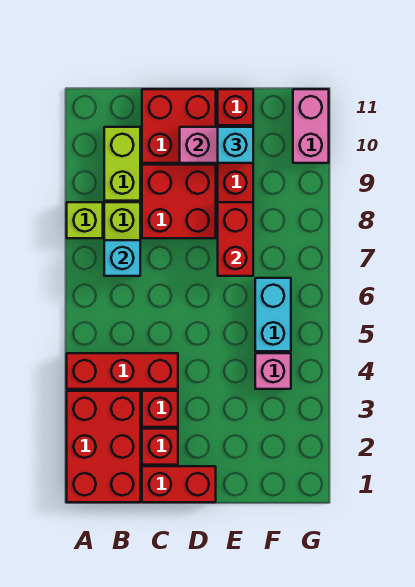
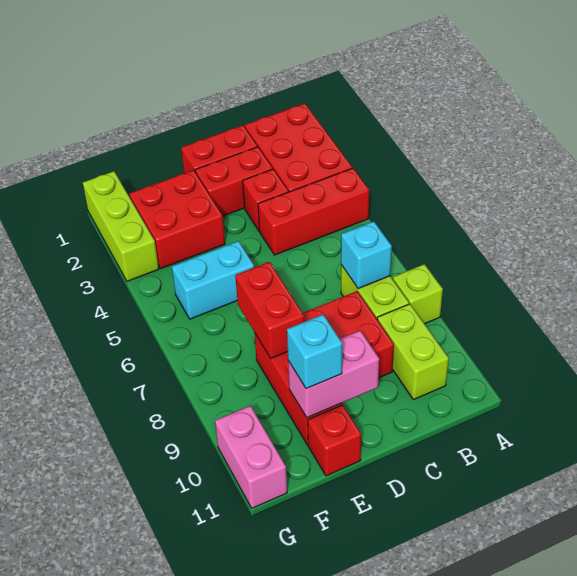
red 1x1 brick [142,429,178,465] -> red 1x2 brick [195,147,273,216]
red 2x2 brick [142,89,216,163] -> red 2x2 brick moved to [129,170,225,268]
pink 1x1 brick [255,353,291,389] -> none
cyan 1x2 brick [255,278,291,351] -> cyan 1x2 brick turned to [172,241,254,319]
none -> lime 1x3 brick [83,171,159,281]

